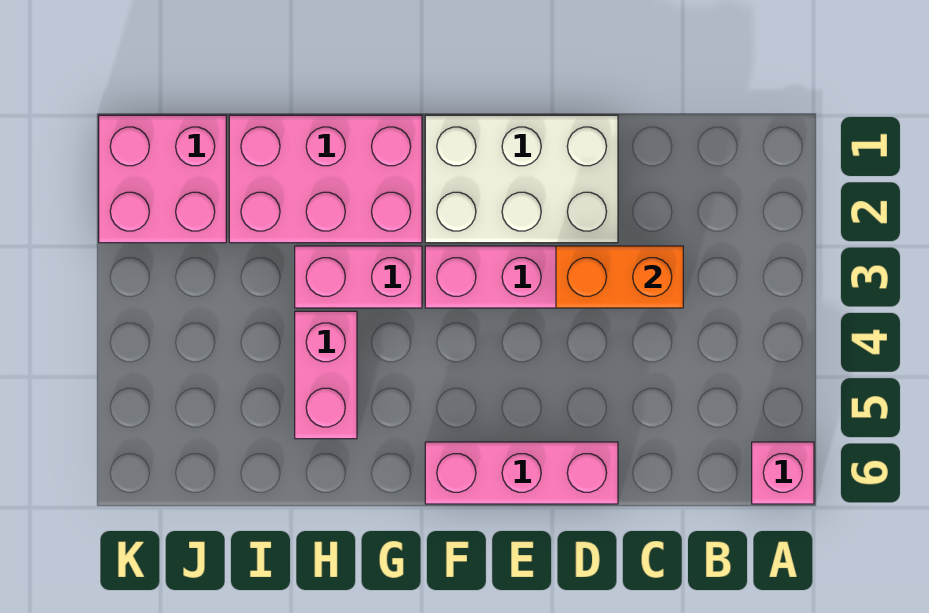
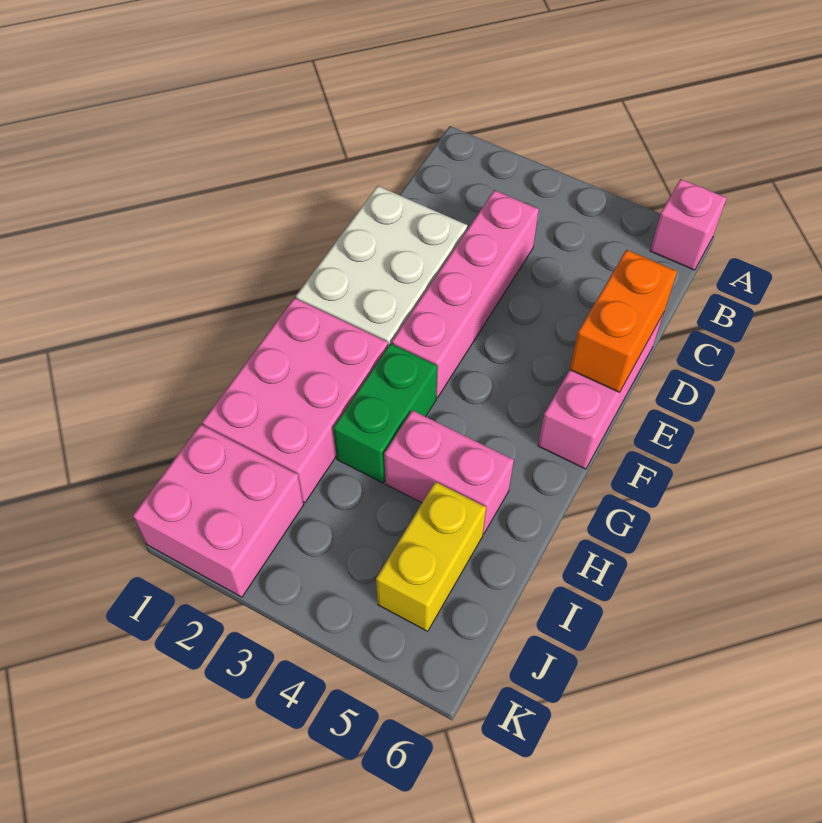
orange 1x2 brick [556,246,683,308] -> orange 1x2 brick moved to [570,250,677,393]
pink 1x2 brick [295,246,422,308] -> green 1x2 brick [333,343,438,483]
none -> yellow 1x2 brick [376,482,486,631]

